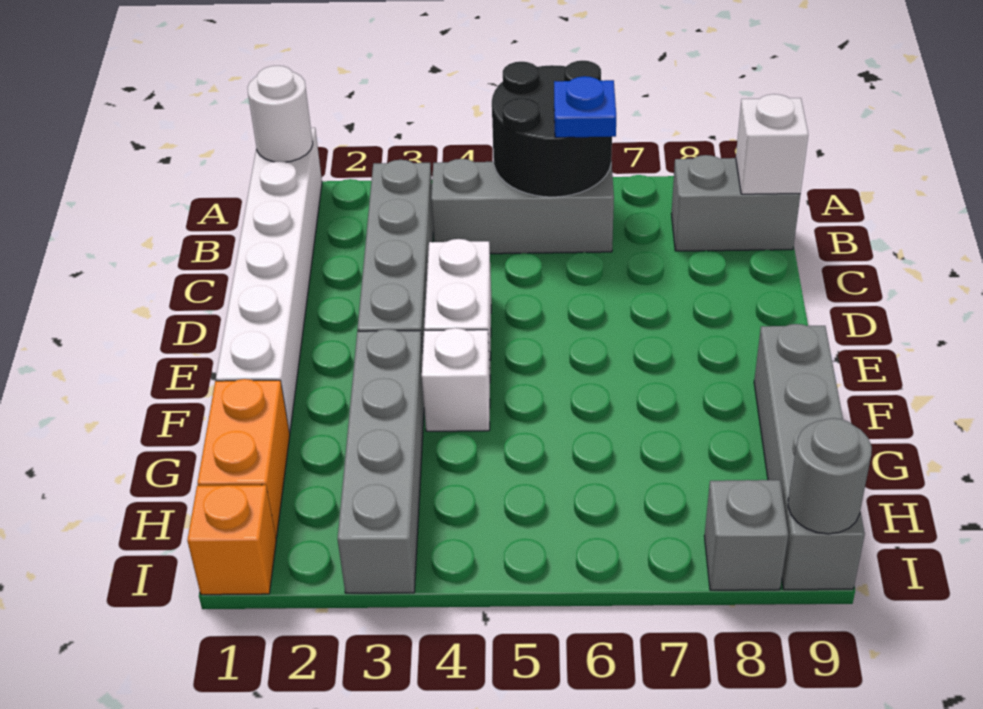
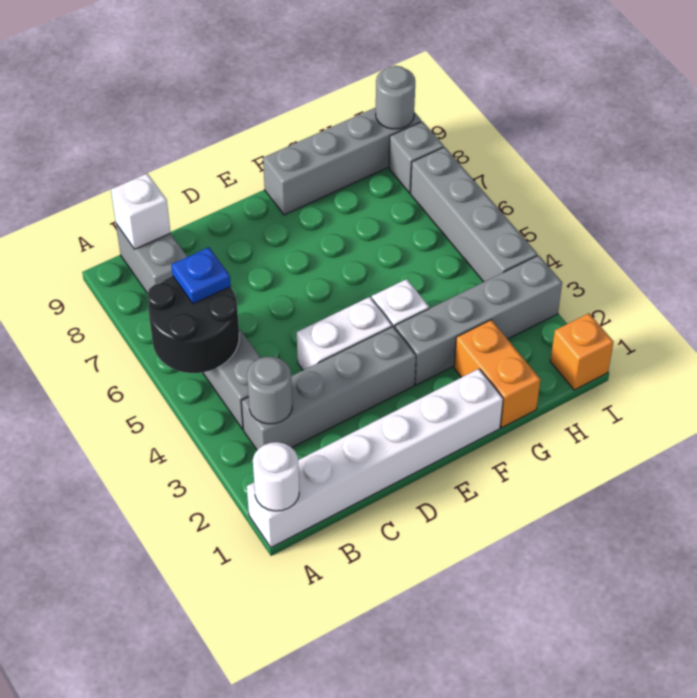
none -> grey 1x1 round brick [247,357,292,424]
orange 1x2 brick [197,379,290,537] -> orange 1x2 brick turned to [454,320,541,427]
none -> grey 1x4 brick [411,147,537,282]

